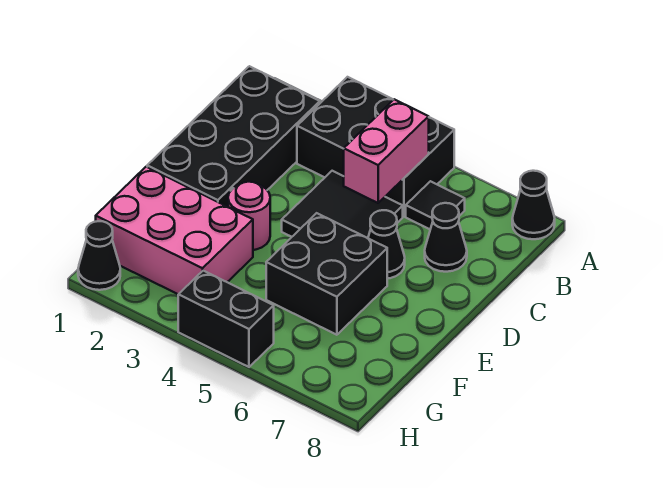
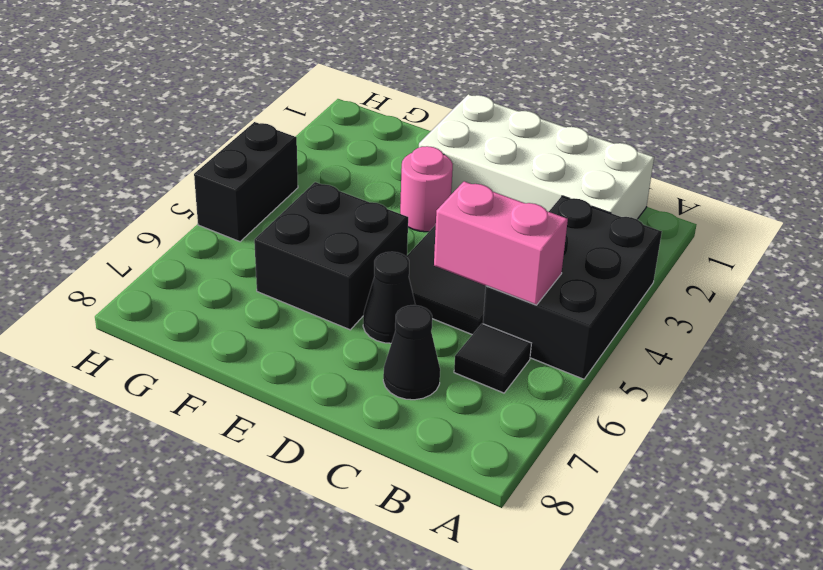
black 1x1 cone [512,171,555,239] -> none
black 2x4 brick [147,66,320,207] -> white 2x4 brick [419,94,654,219]
pink 2x3 brick [96,167,253,294] -> none
black 1x1 cone [78,221,120,290] -> none

